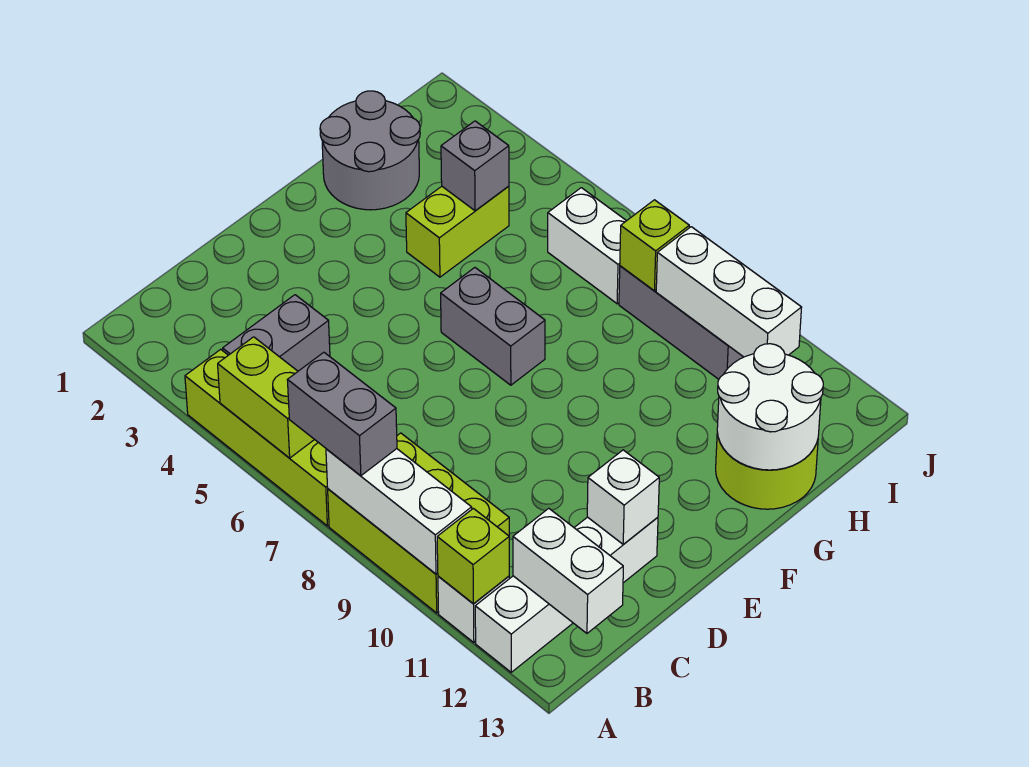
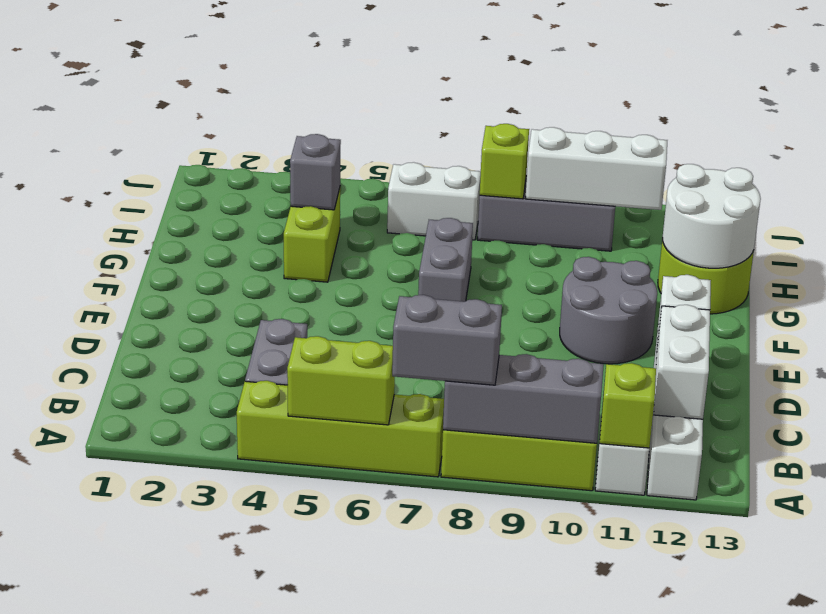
white 1x3 brick [326,449,472,574] -> grey 1x3 brick [443,354,604,443]
white 1x2 brick [513,508,623,633] -> white 1x2 brick turned to [654,305,710,419]
grey 1x2 brick [441,268,545,385] -> grey 1x2 brick turned to [418,218,473,302]
grey 2x2 round brick [320,91,420,210] -> grey 2x2 round brick moved to [560,257,657,364]

